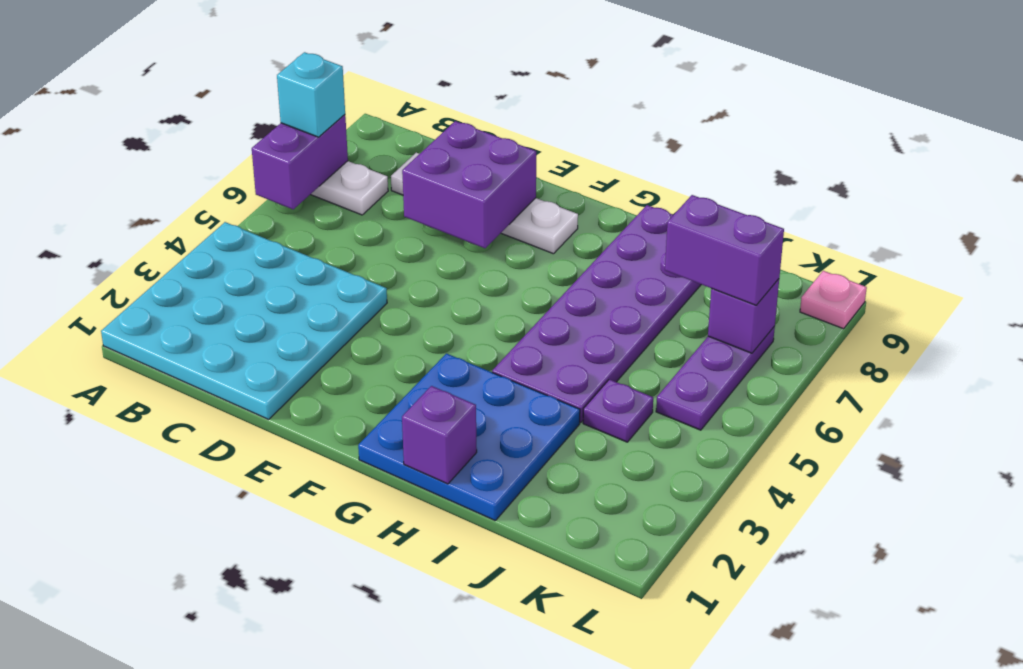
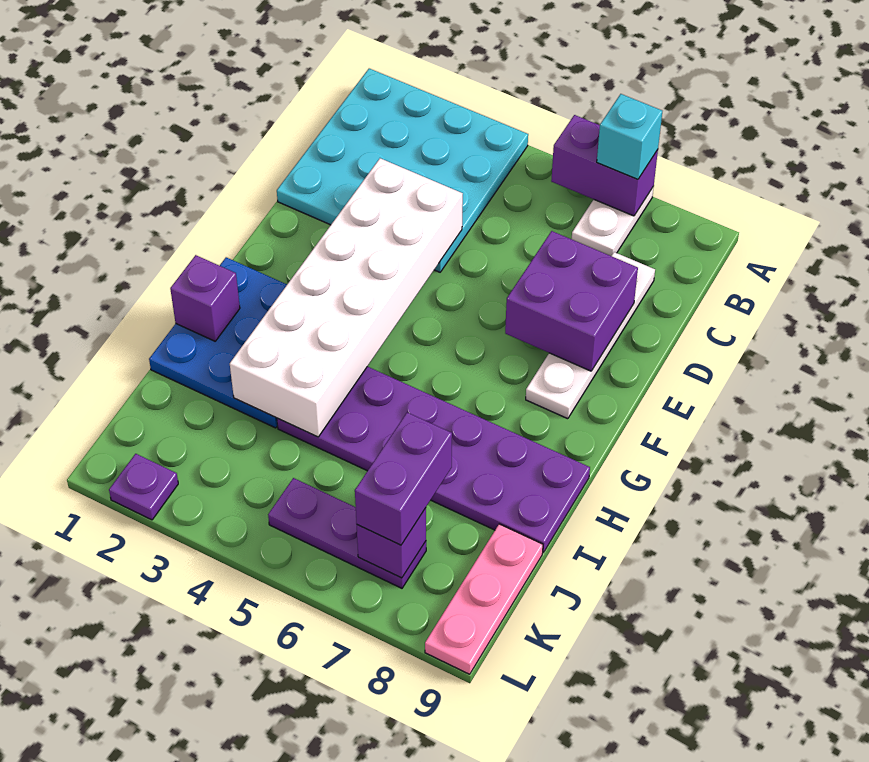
none -> white 2x6 brick [230,158,463,437]
purple 1x1 plate [583,379,653,442] -> purple 1x1 plate moved to [109,454,178,520]
pink 1x1 plate [800,271,867,329] -> pink 1x3 plate [425,524,543,674]

